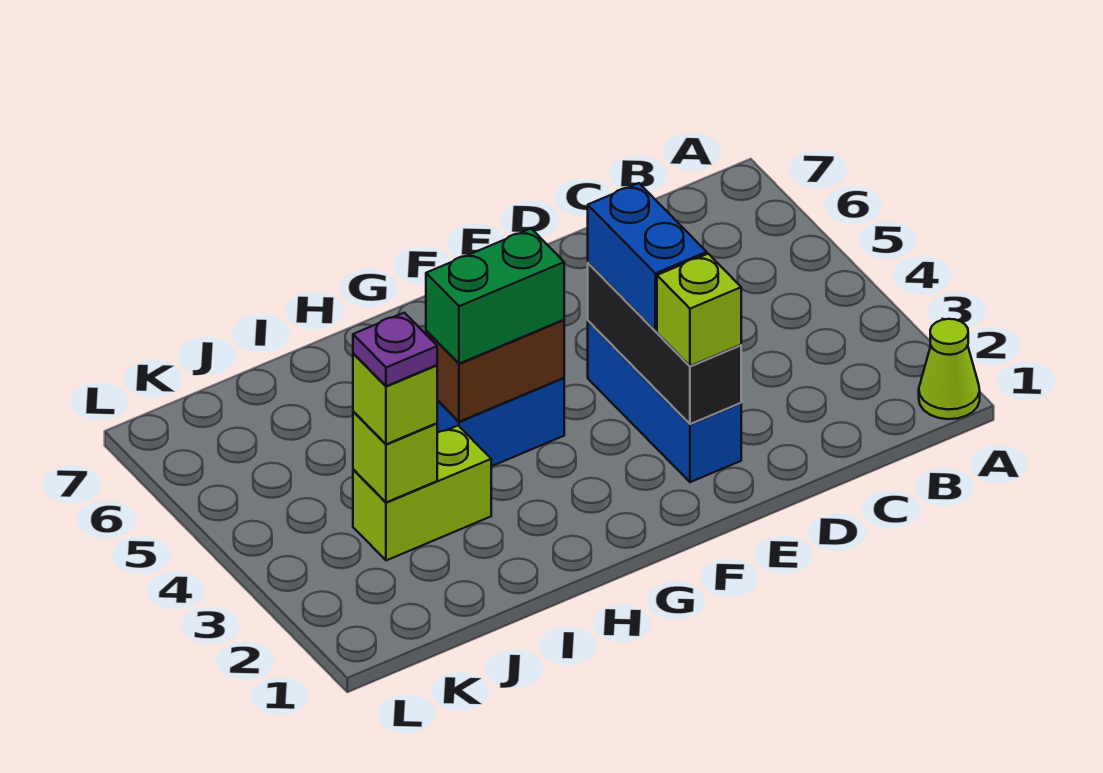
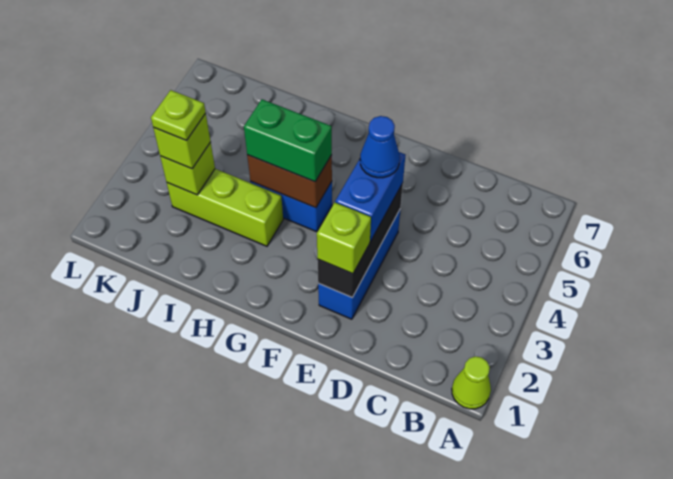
none -> blue 1x1 cone [360,116,400,178]
lime 1x2 brick [353,426,491,561] -> lime 1x3 brick [167,169,283,246]
purple 1x1 plate [353,313,437,386] -> lime 1x1 plate [151,90,206,141]

